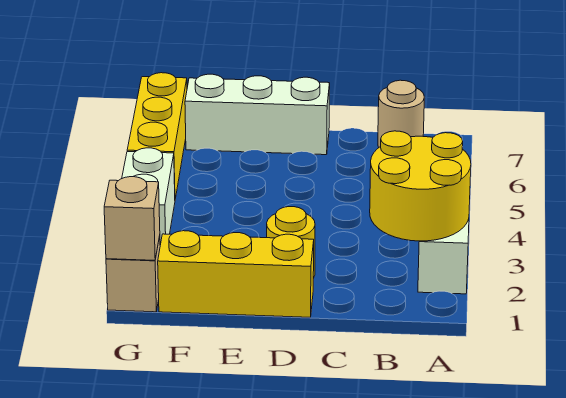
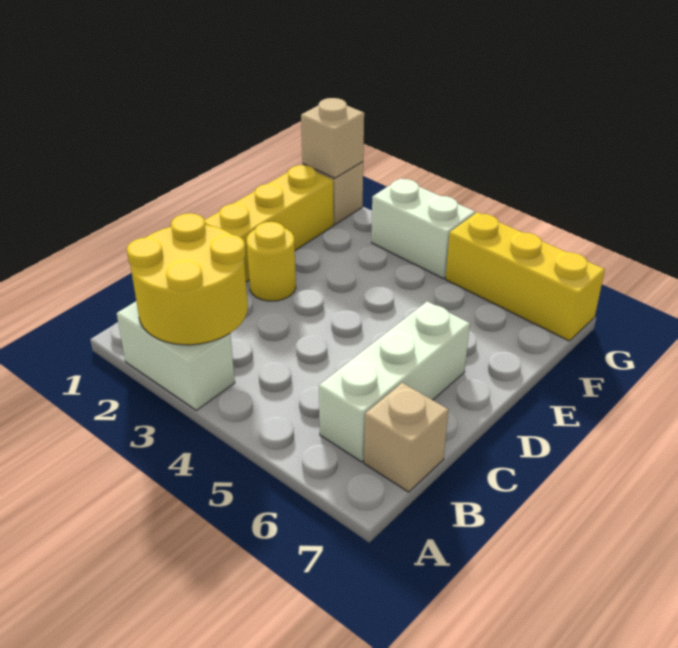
tan 1x1 round brick [378,80,424,147] -> tan 1x1 brick [364,383,448,492]
white 1x3 brick [185,74,330,155] -> white 1x3 brick moved to [319,301,470,462]

